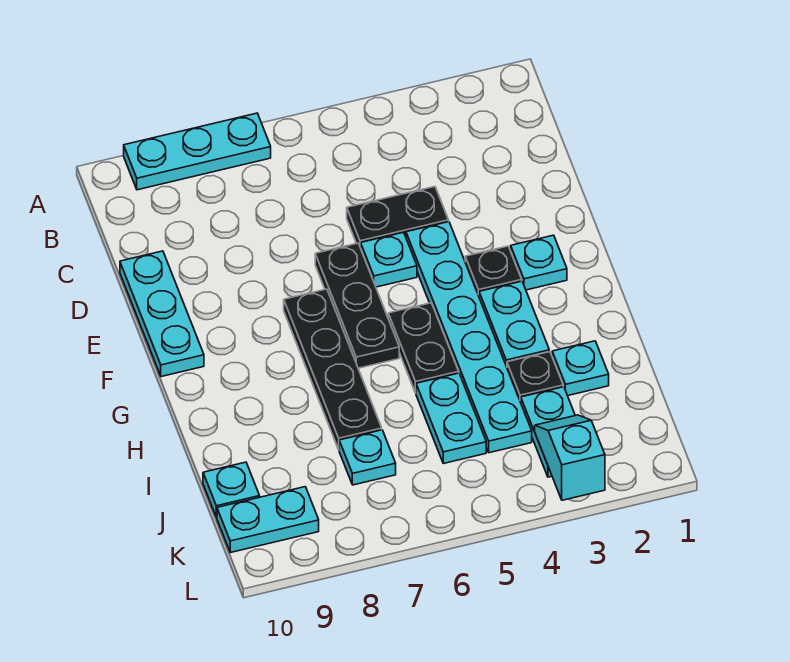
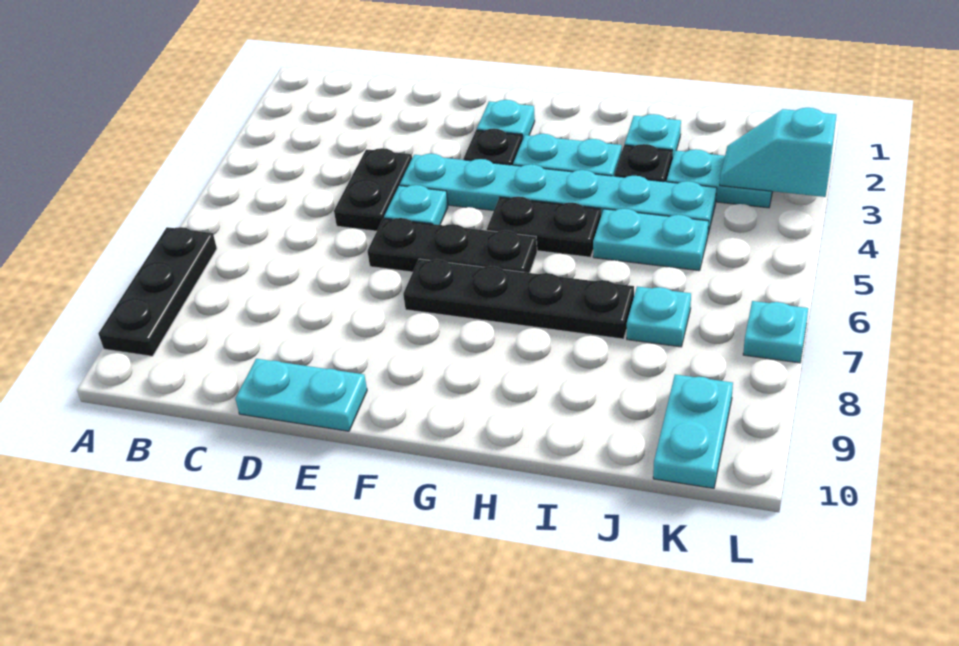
cyan 1x3 plate [124,113,271,190] -> black 1x3 plate [98,227,217,356]
cyan 1x3 plate [120,251,204,377] -> cyan 1x2 plate [235,359,367,431]
cyan 1x1 plate [203,462,260,517] -> cyan 1x1 plate moved to [743,301,808,363]

